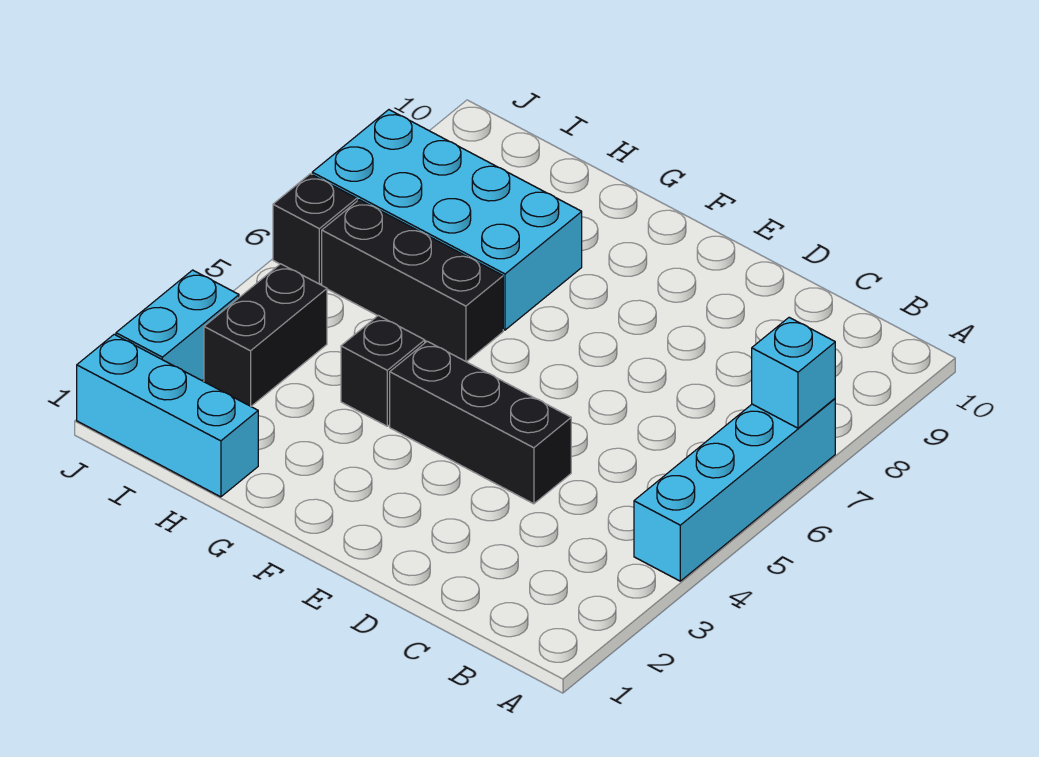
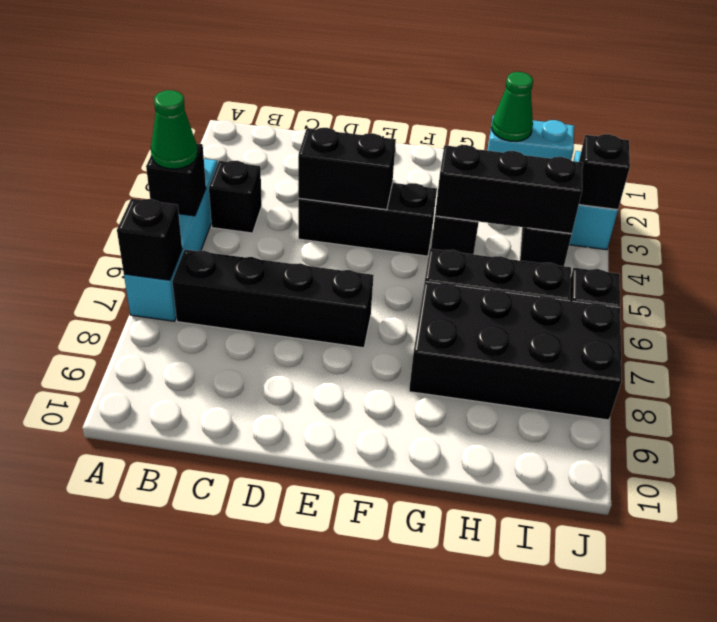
none -> black 1x1 brick [146,143,206,216]
none -> green 1x1 cone [151,90,198,169]
cyan 1x1 brick [752,317,835,428] -> black 1x1 brick [117,199,182,280]
none -> black 1x1 brick [209,161,262,233]
none -> black 1x4 brick [172,249,374,348]
none -> black 1x2 brick [298,128,396,210]
none -> black 1x3 brick [435,145,583,234]
cyan 2x4 brick [312,110,582,330] -> black 2x4 brick [409,282,622,420]
cyan 1x3 brick [77,334,258,497] -> cyan 1x2 brick [487,116,574,160]
none -> green 1x1 cone [492,72,533,141]
none -> black 1x1 brick [579,134,630,210]

